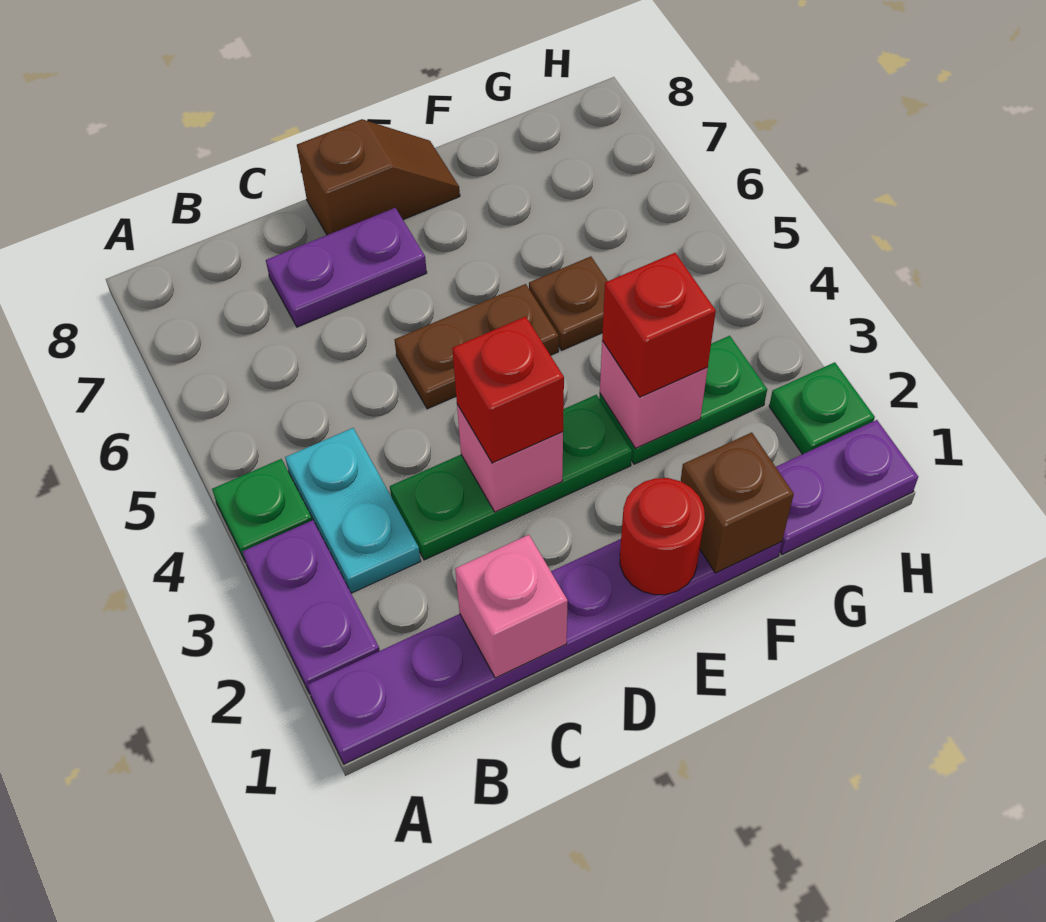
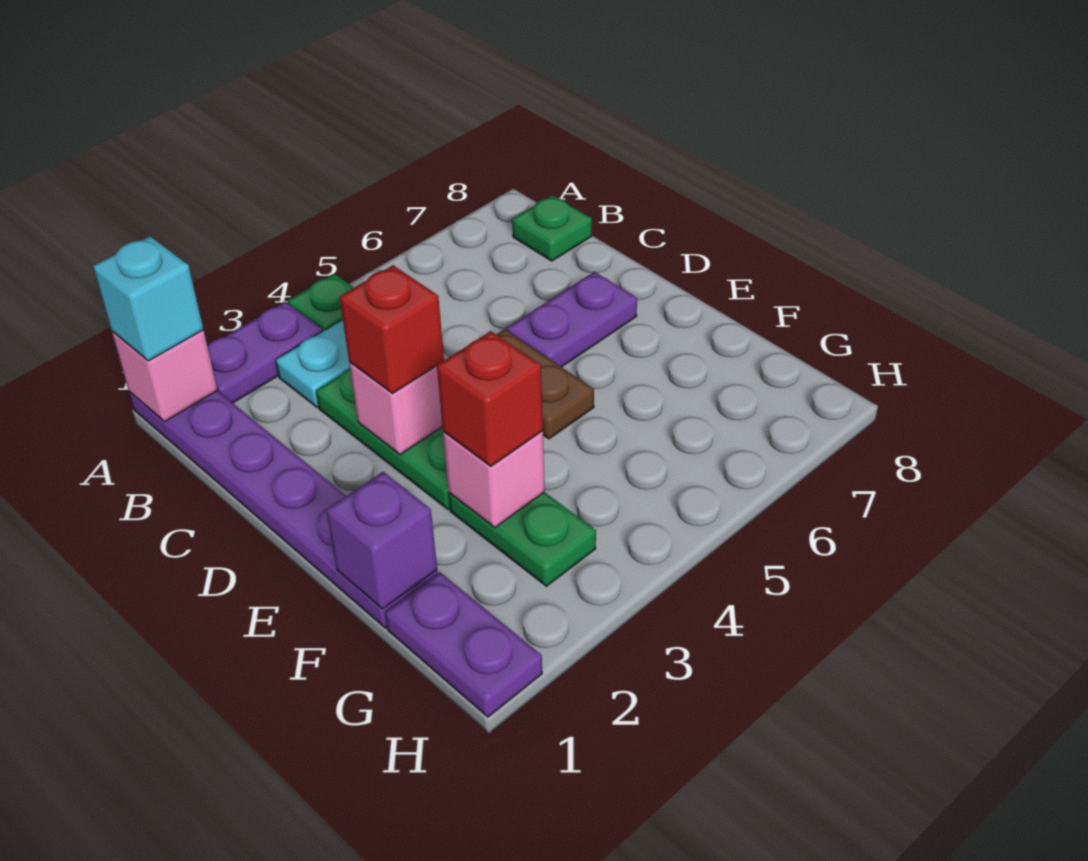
none -> cyan 1x1 brick [93,236,203,361]
pink 1x1 brick [455,535,568,678] -> pink 1x1 brick moved to [112,330,217,421]
purple 1x2 plate [266,208,427,327] -> purple 1x2 plate turned to [507,272,637,367]
brown 1x2 slope [297,119,460,235] -> none
red 1x1 round brick [620,478,705,595] -> none
brown 1x1 brick [681,432,794,573] -> purple 1x1 brick [326,472,437,609]
brown 1x1 plate [529,256,607,350] -> none
green 1x1 plate [769,362,875,454] -> green 1x1 plate moved to [512,195,592,261]

